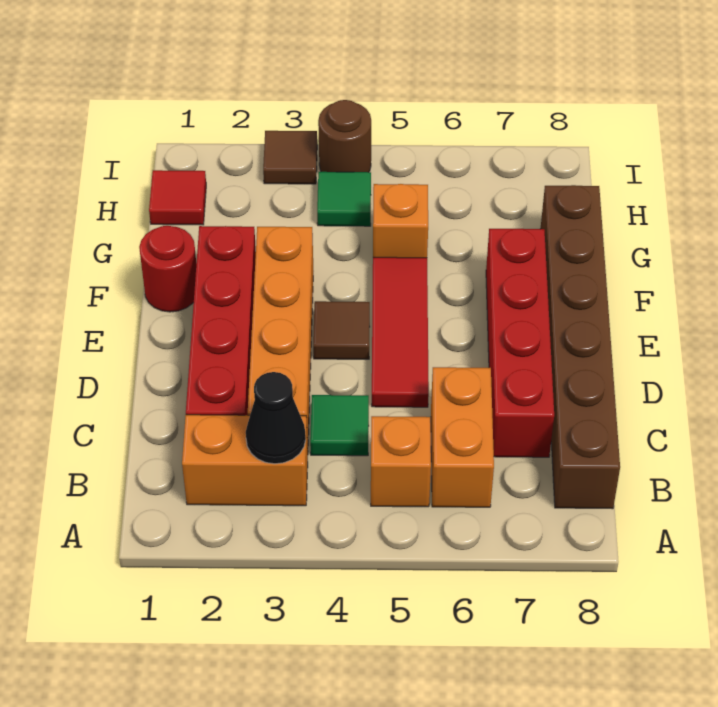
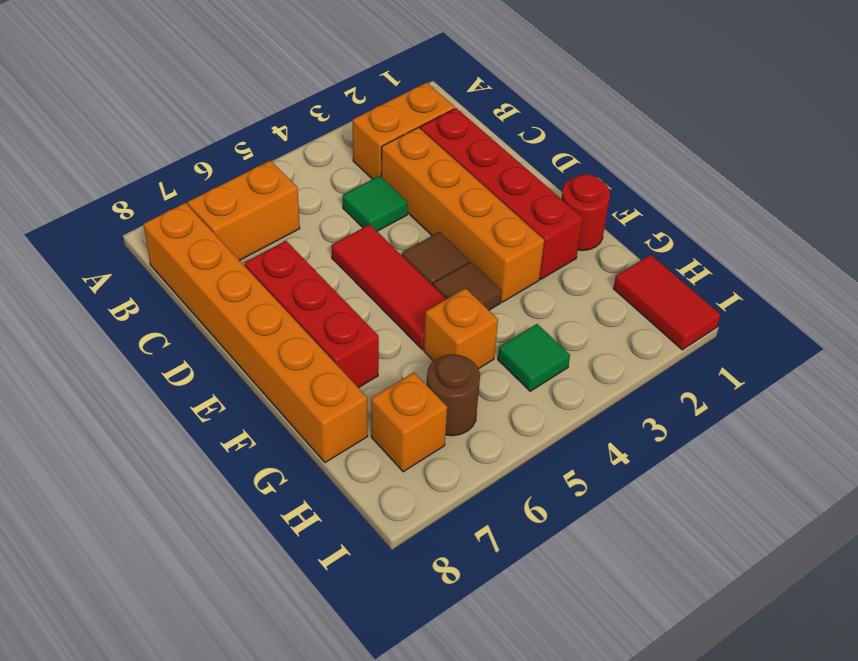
black 1x1 cone [246,372,306,464] -> none
orange 1x1 brick [371,416,431,507] -> orange 1x1 brick moved to [371,373,447,472]
orange 1x2 brick [431,367,494,507] -> orange 1x2 brick turned to [188,160,300,261]
brown 1x6 brick [541,185,620,509] -> orange 1x6 brick [143,203,368,463]
red 1x4 brick [486,229,554,457] -> red 1x3 brick [245,241,379,388]
red 1x1 tile [149,170,206,225] -> red 1x2 tile [613,255,720,350]
brown 1x1 tile [263,131,317,184] -> brown 1x1 tile moved to [433,262,502,310]
brown 1x1 round brick [318,100,371,172] -> brown 1x1 round brick moved to [426,354,480,436]

